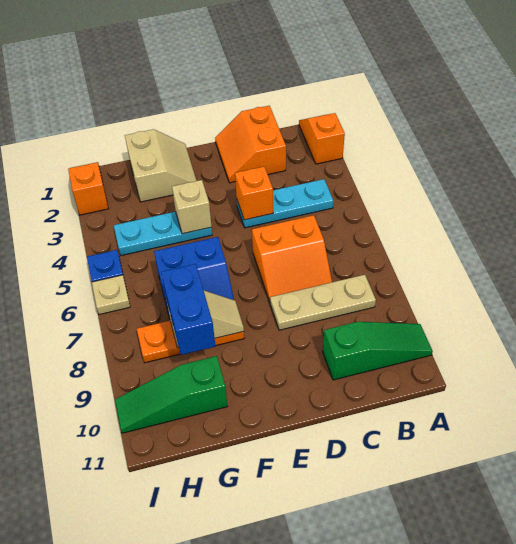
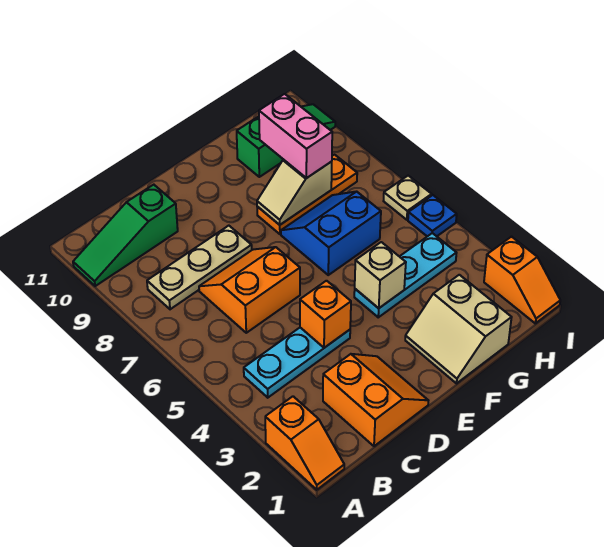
blue 1x2 brick [161,264,215,355] -> pink 1x2 brick [259,94,332,178]

